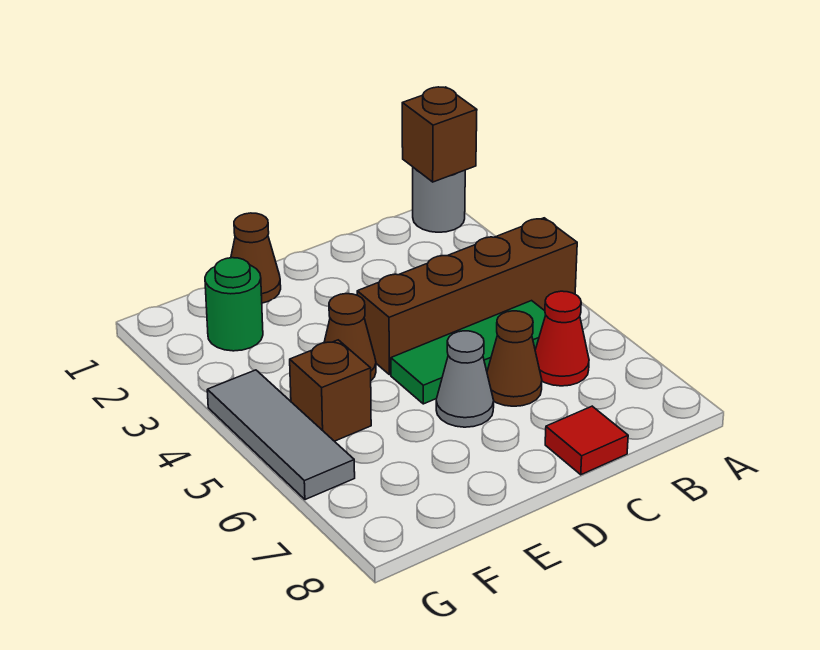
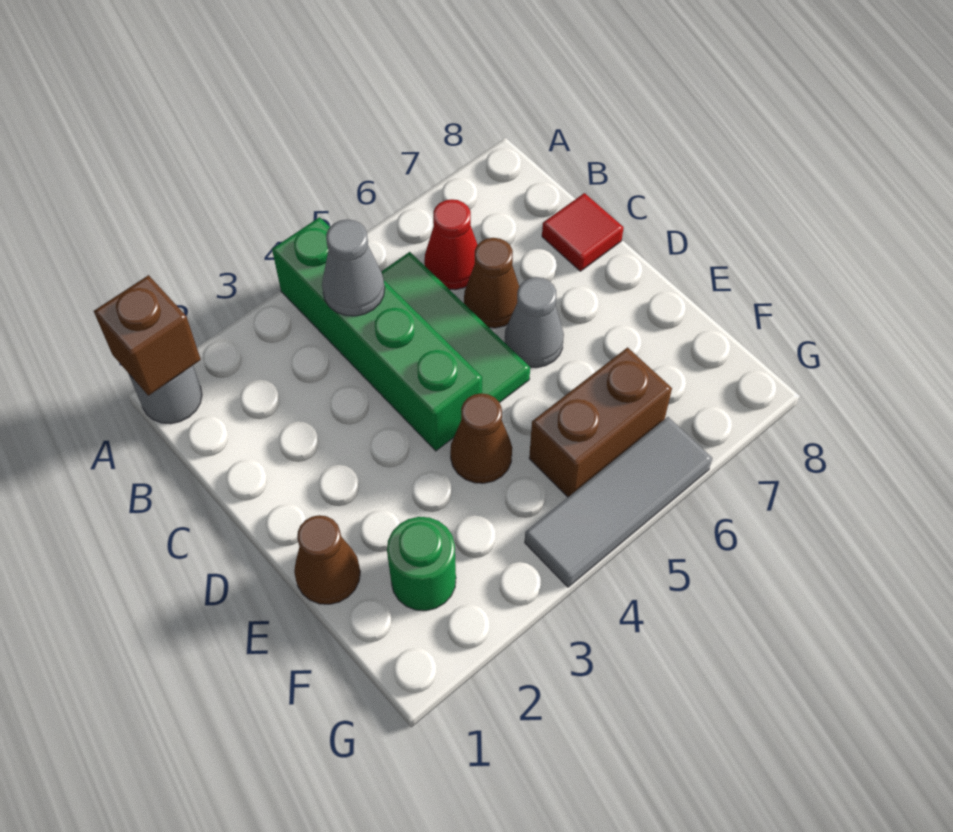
brown 1x4 brick [357,218,577,375] -> green 1x4 brick [272,217,482,451]
none -> grey 1x1 cone [322,219,385,316]
brown 1x1 brick [290,340,371,441] -> brown 1x2 brick [529,347,672,497]

